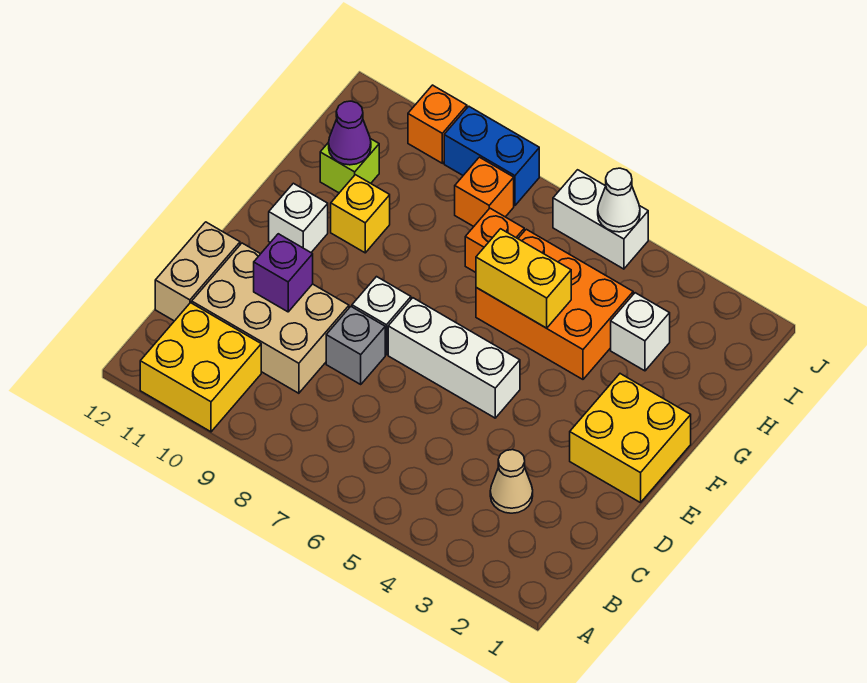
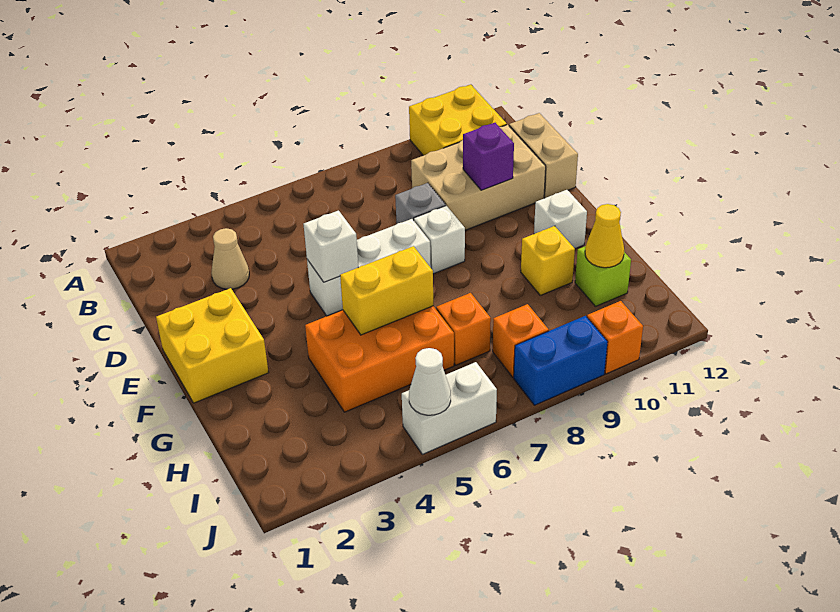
white 1x1 brick [611,293,670,371] -> white 1x1 brick moved to [303,211,358,282]
purple 1x1 cone [329,101,371,165] -> yellow 1x1 cone [585,204,624,268]

